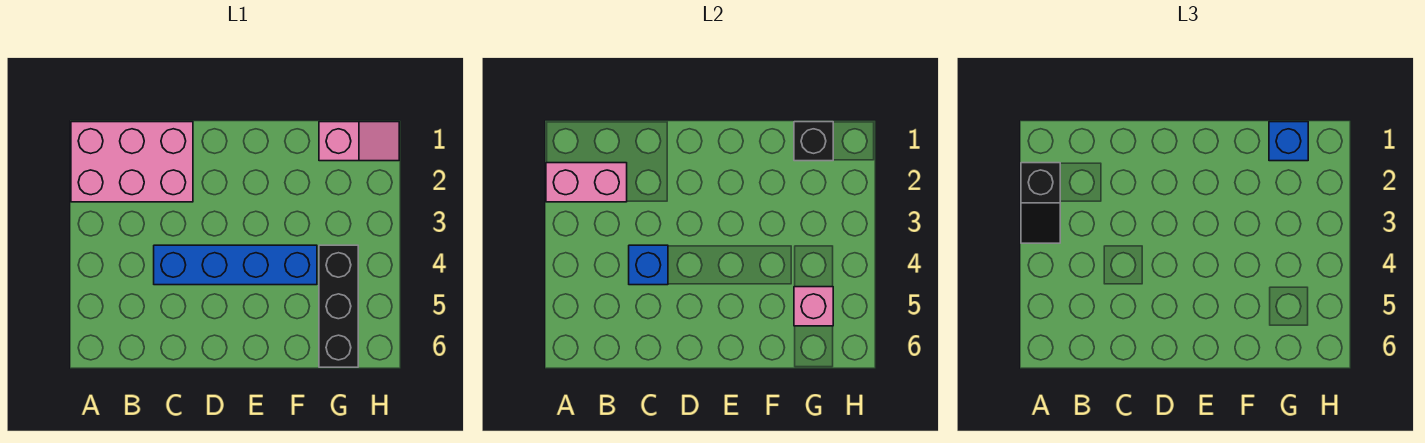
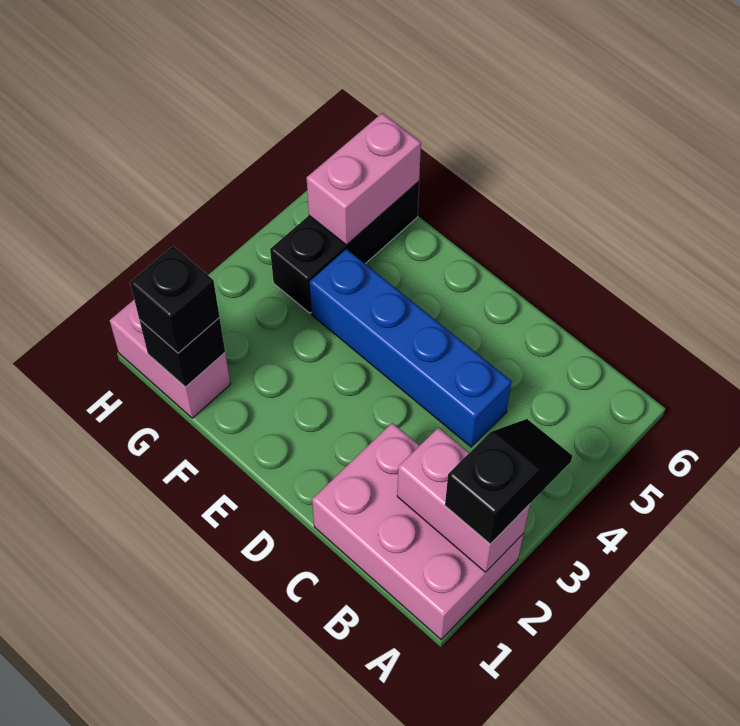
blue 1x1 brick [629,245,668,285] -> none
pink 1x2 slope [319,122,399,161] -> pink 1x2 brick [110,300,230,418]
blue 1x1 brick [1269,122,1308,161] -> black 1x1 brick [130,246,219,353]
pink 1x1 brick [794,287,833,326] -> pink 1x2 brick [307,113,421,245]

